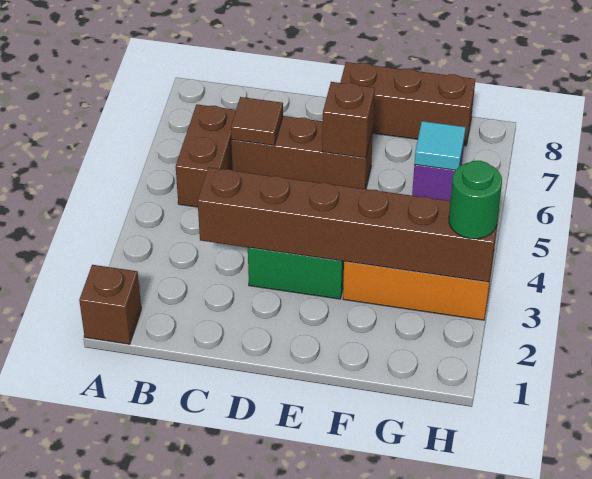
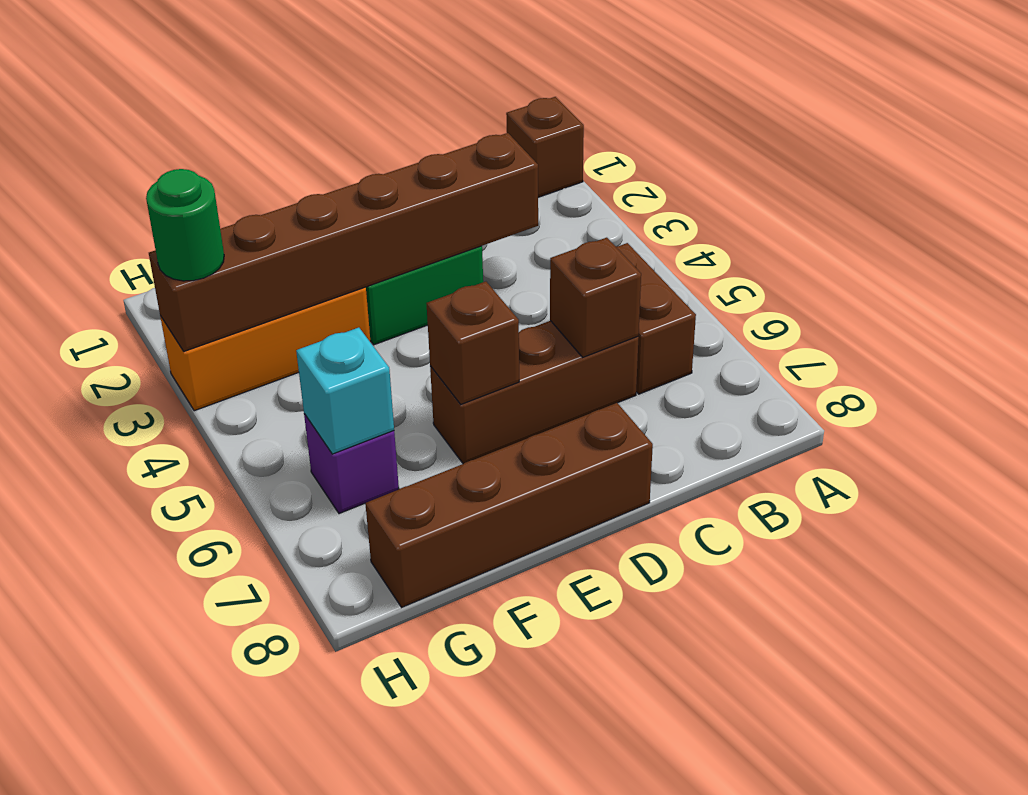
brown 1x1 tile [231,97,283,145] -> brown 1x1 brick [550,238,641,357]
brown 1x3 brick [340,62,475,146] -> brown 1x4 brick [365,403,653,607]
cyan 1x1 tile [414,121,466,170] -> cyan 1x1 brick [296,328,394,454]

